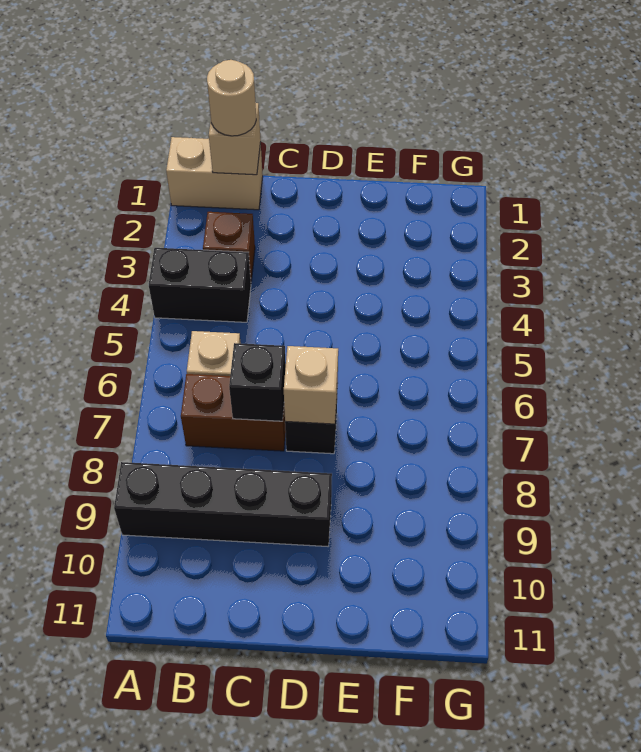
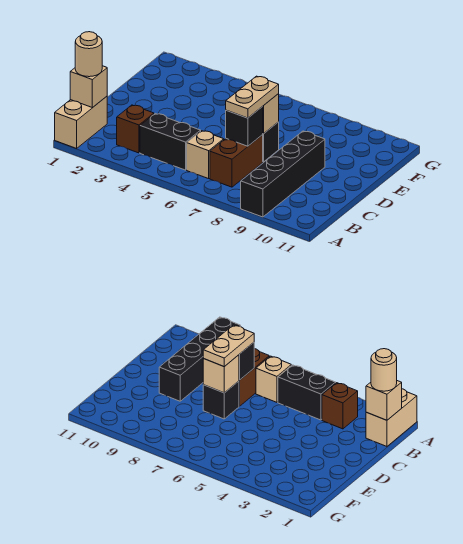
black 1x2 brick [149,248,251,322] -> black 1x2 brick turned to [140,114,201,170]
none -> tan 1x2 plate [226,76,279,118]

